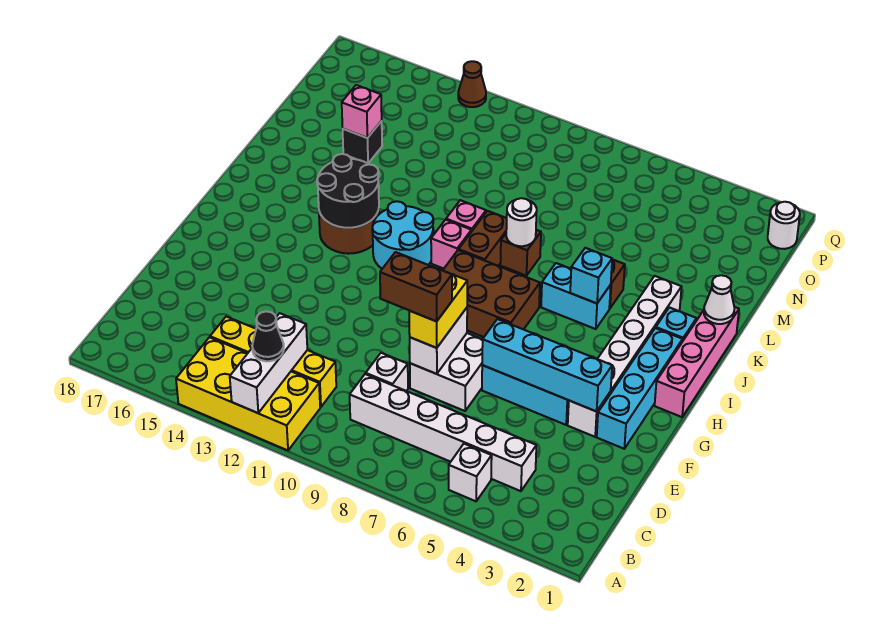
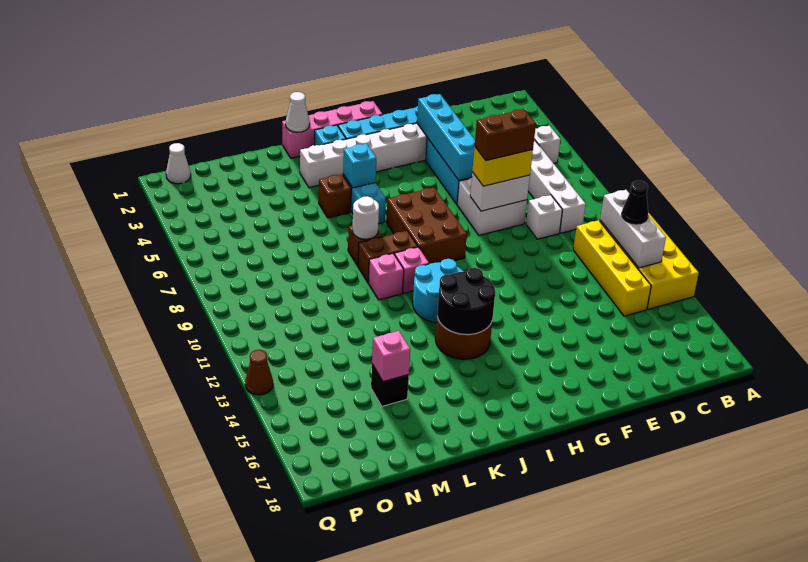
white 1x3 brick [230,313,307,413] -> white 1x3 brick turned to [600,190,666,268]
brown 1x2 brick [380,252,452,321] -> brown 1x2 brick turned to [475,109,536,161]
white 1x1 round brick [768,202,800,249] -> white 1x1 cone [166,143,191,184]

